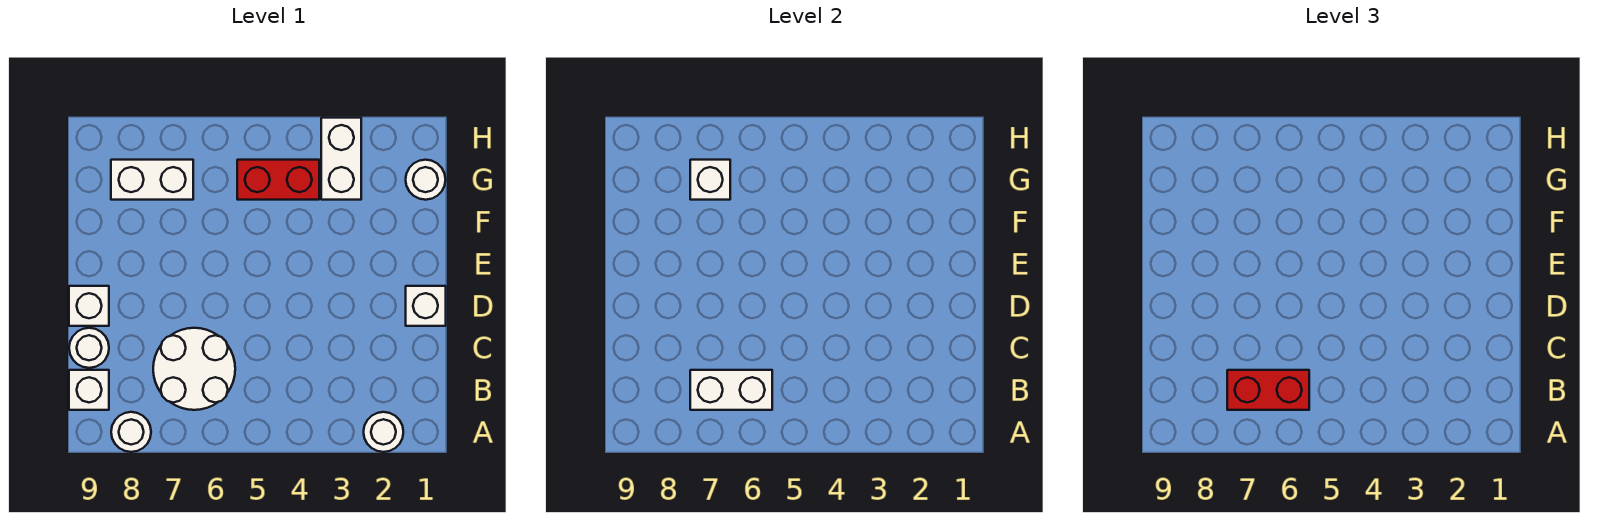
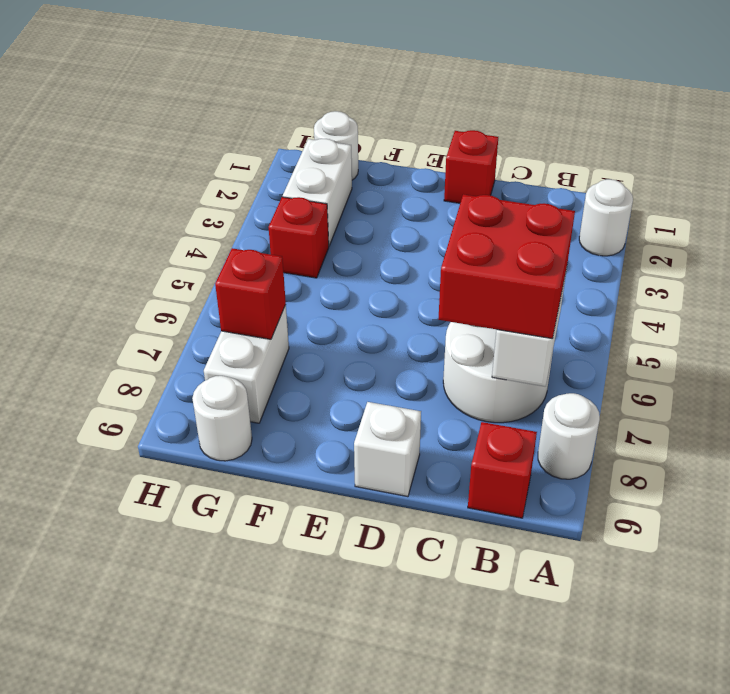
red 1x2 brick [1227,370,1309,410] -> red 2x2 brick [438,194,575,339]
white 1x1 brick [69,370,109,410] -> red 1x1 brick [468,422,537,518]
white 1x1 round brick [69,328,109,368] -> white 1x1 round brick moved to [192,376,252,461]
white 1x1 brick [406,286,446,326] -> red 1x1 brick [444,130,498,203]
white 1x2 brick [321,118,361,200] -> white 1x2 brick turned to [283,139,352,246]
red 1x2 brick [237,160,319,200] -> red 1x1 brick [269,197,329,278]
white 1x1 brick [690,160,730,200] -> red 1x1 brick [215,248,286,339]

